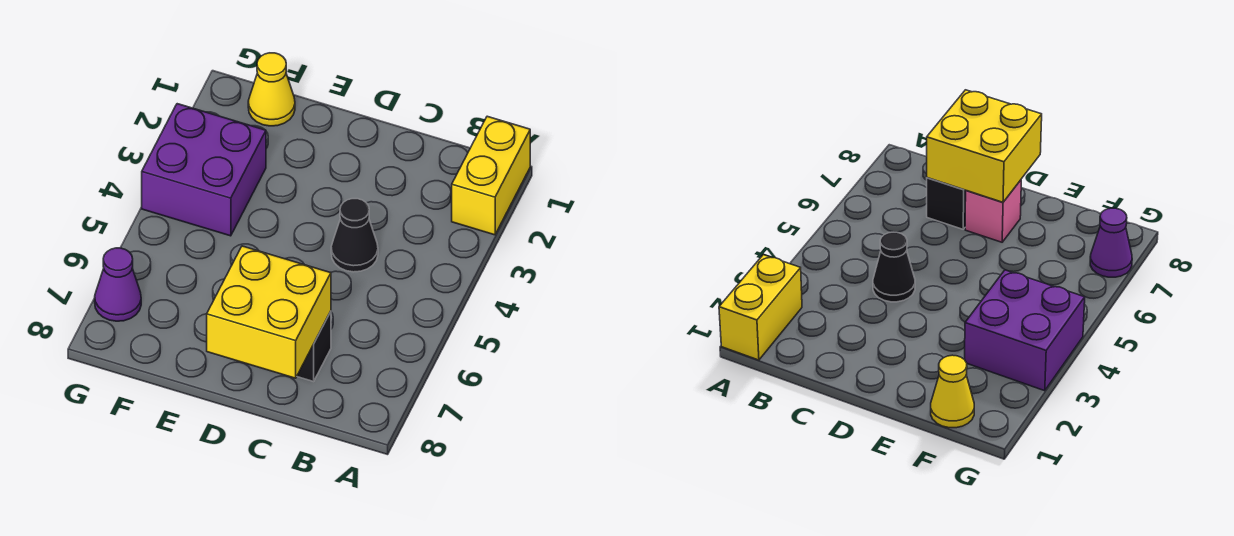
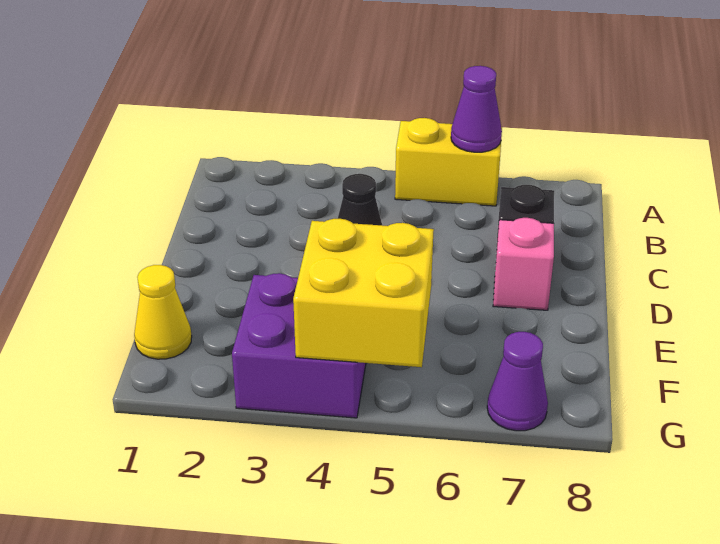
yellow 1x2 brick [452,116,530,235] -> yellow 1x2 brick moved to [395,118,502,206]
none -> purple 1x1 cone [451,66,502,152]
yellow 2x2 brick [207,246,331,378] -> yellow 2x2 brick moved to [293,219,434,367]

